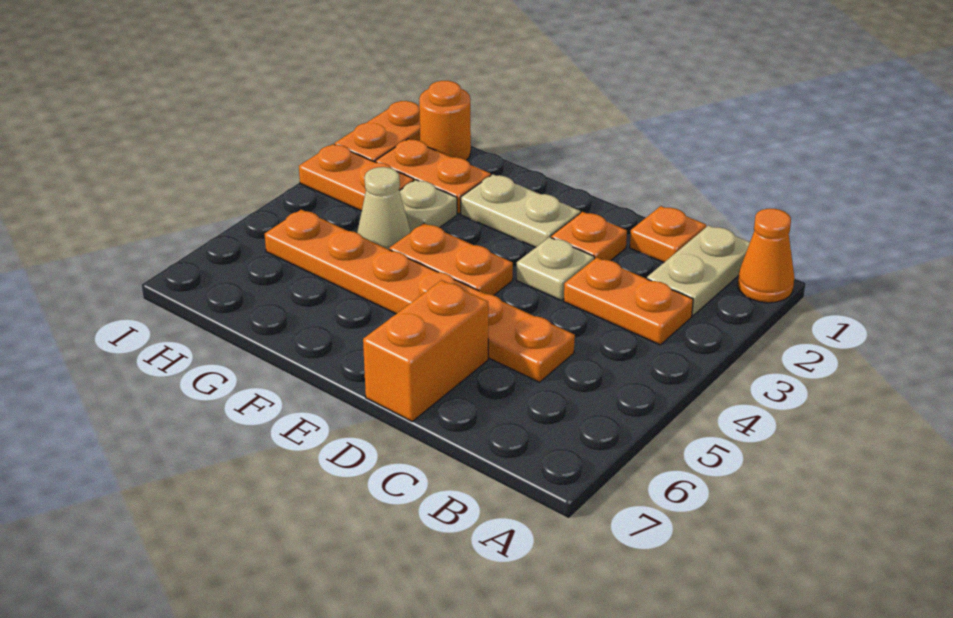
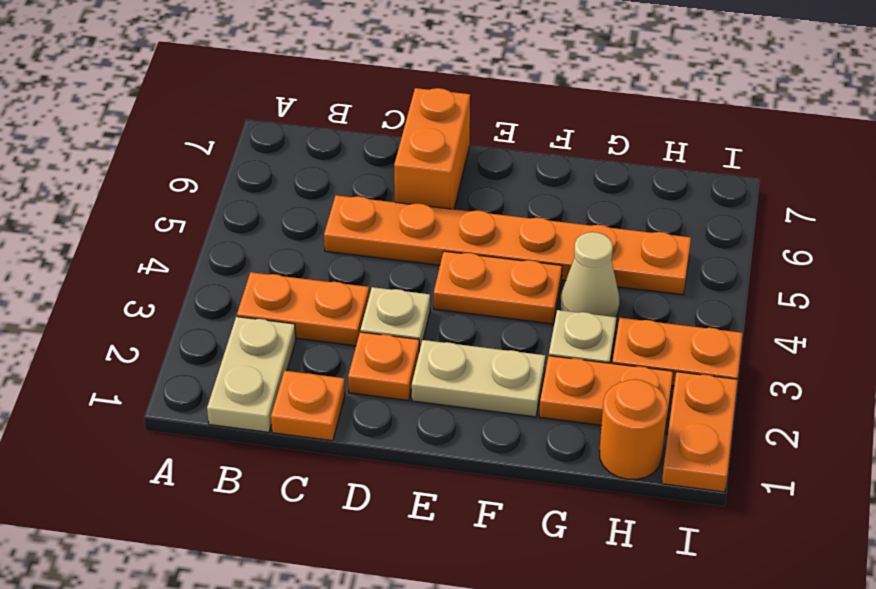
orange 1x1 cone [738,209,794,303] -> none

